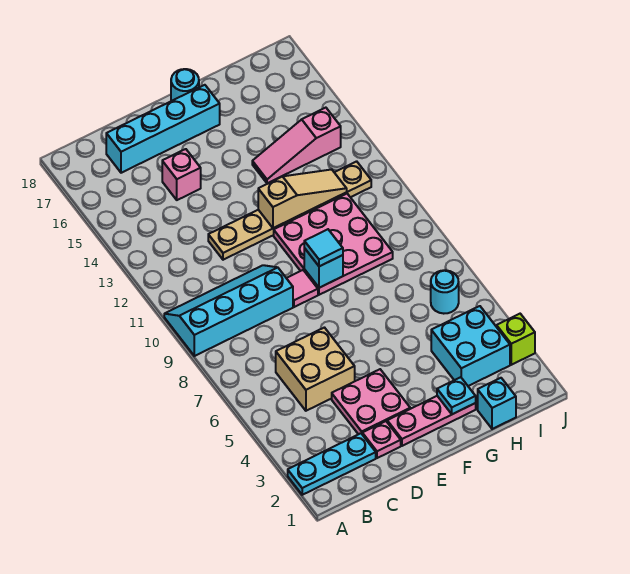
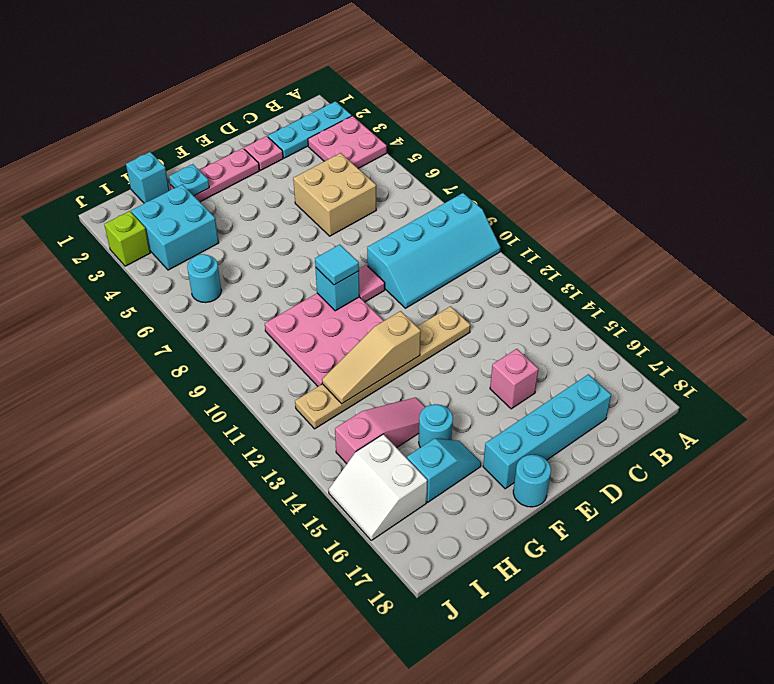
pink 2x2 plate [332,369,410,434] -> pink 2x2 plate moved to [308,116,387,168]
none -> cyan 1x1 round brick [419,404,453,448]
none -> cyan 1x2 slope [407,439,481,502]
none -> white 2x2 slope [329,434,427,540]

